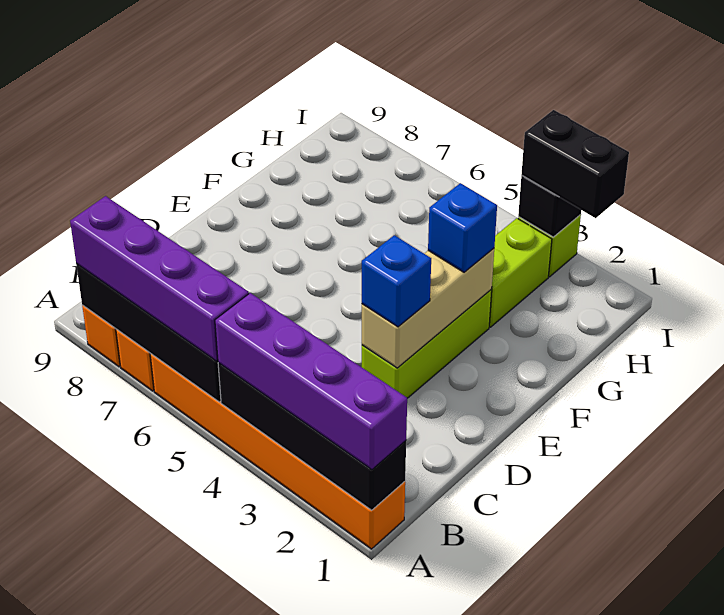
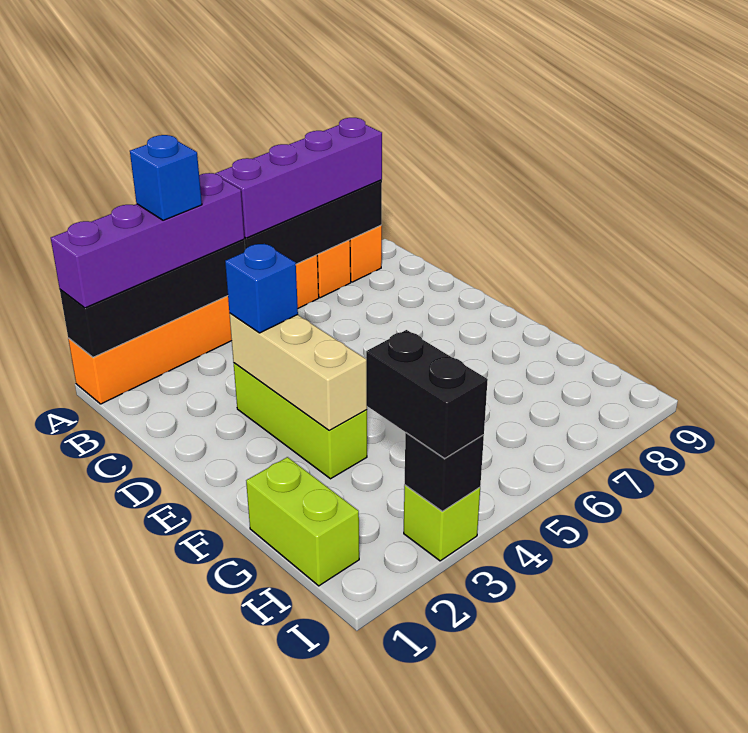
blue 1x1 brick [428,183,497,272] -> blue 1x1 brick moved to [130,135,202,220]
lime 1x2 brick [489,218,552,327] -> lime 1x2 brick moved to [246,457,359,586]
black 1x2 brick [521,110,629,218] -> black 1x2 brick turned to [366,330,488,458]

